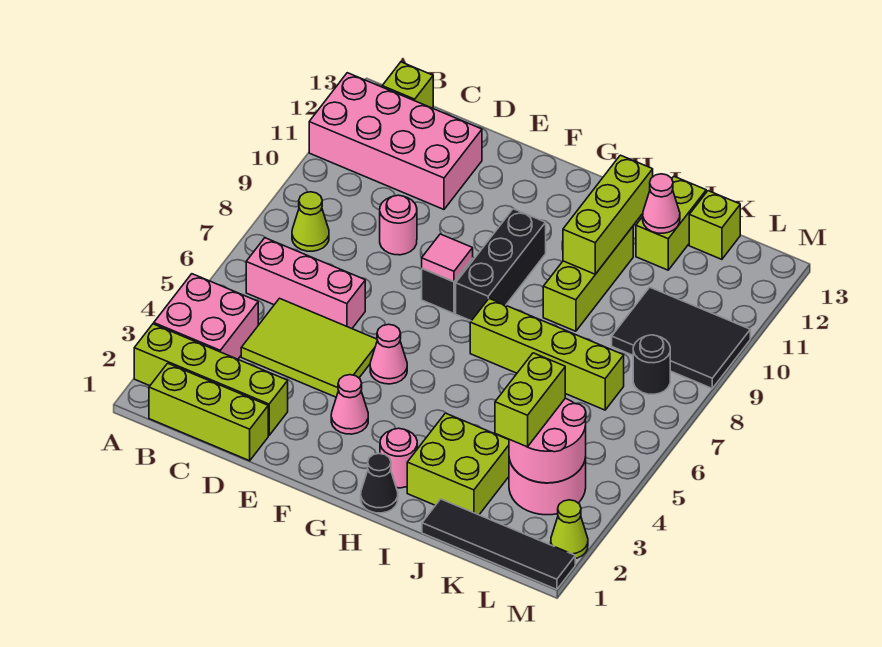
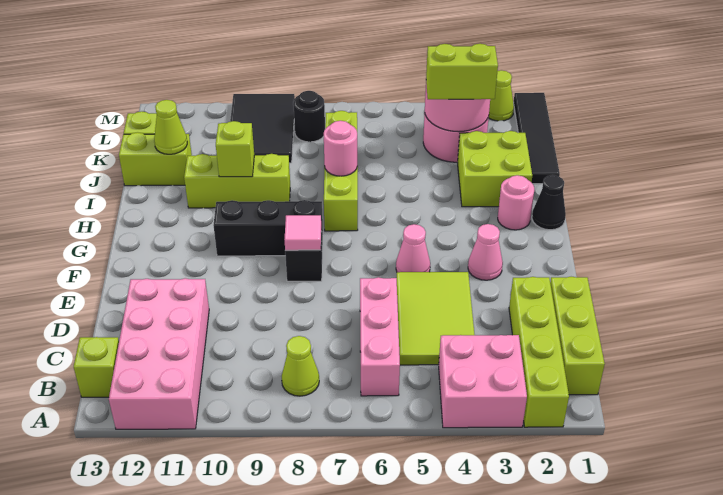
pink 1x1 round brick [380,195,417,255] -> pink 1x1 round brick moved to [324,121,357,176]
lime 1x3 brick [563,155,653,274] -> lime 1x1 brick [216,121,254,177]
pink 1x1 cone [643,174,680,233] -> lime 1x1 cone [154,100,187,154]

